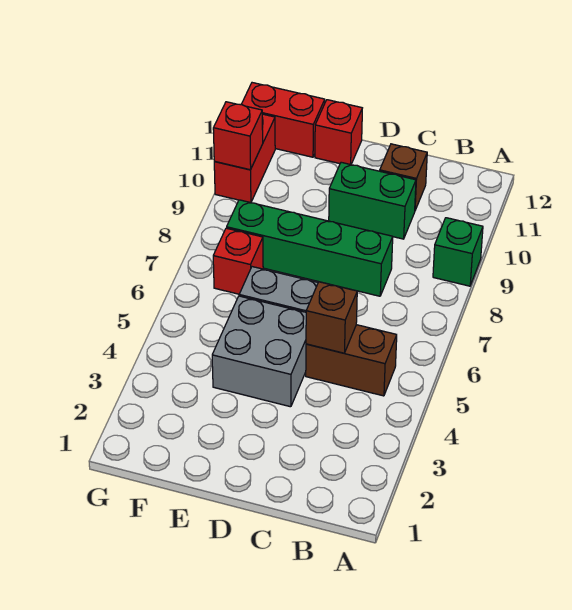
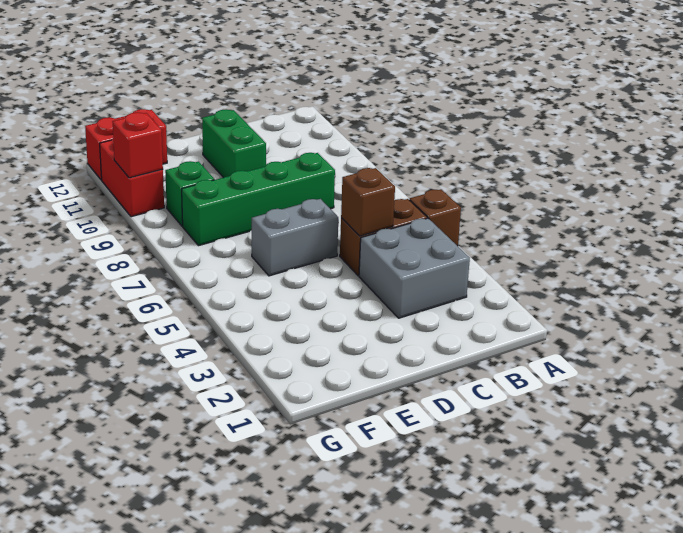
green 1x1 brick [433,218,483,286] -> green 1x1 brick moved to [165,161,214,226]
green 1x2 brick [329,162,416,239] -> green 1x2 brick turned to [202,109,266,178]
brown 1x1 brick [380,144,427,210] -> brown 1x1 brick moved to [410,189,461,246]
grey 2x2 brick [212,296,306,407] -> grey 2x2 brick moved to [359,218,470,318]
red 1x1 brick [315,100,362,164] -> none
red 1x1 brick [213,228,263,294] -> none

